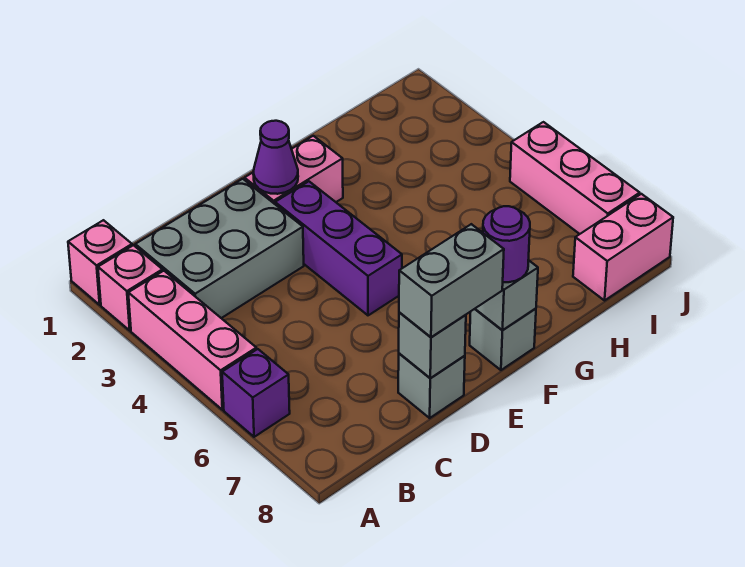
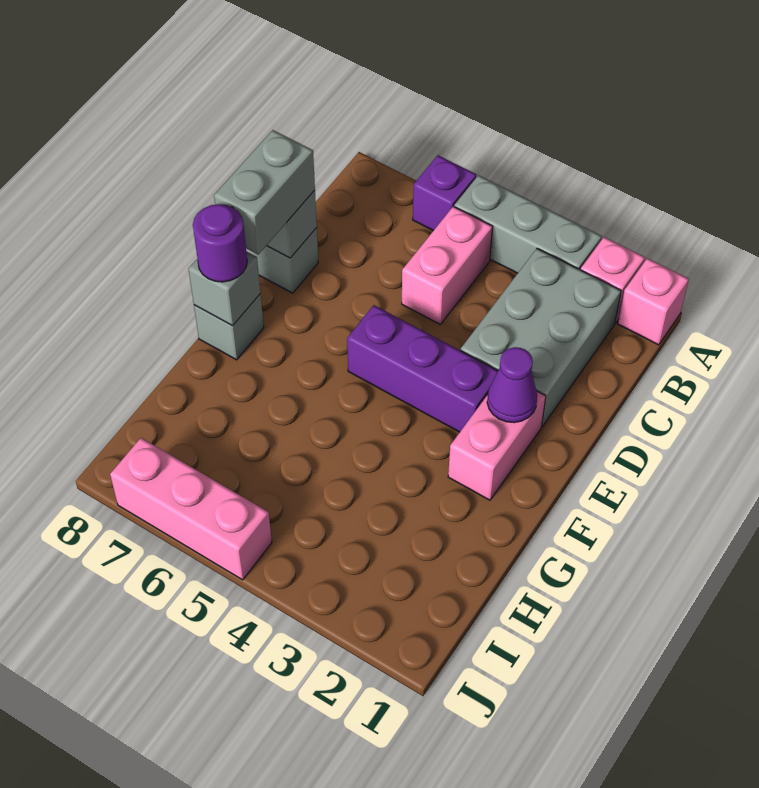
pink 1x3 brick [128,271,256,410] -> grey 1x3 brick [454,175,602,273]
pink 1x2 brick [573,194,673,300] -> pink 1x2 brick moved to [402,206,493,325]

